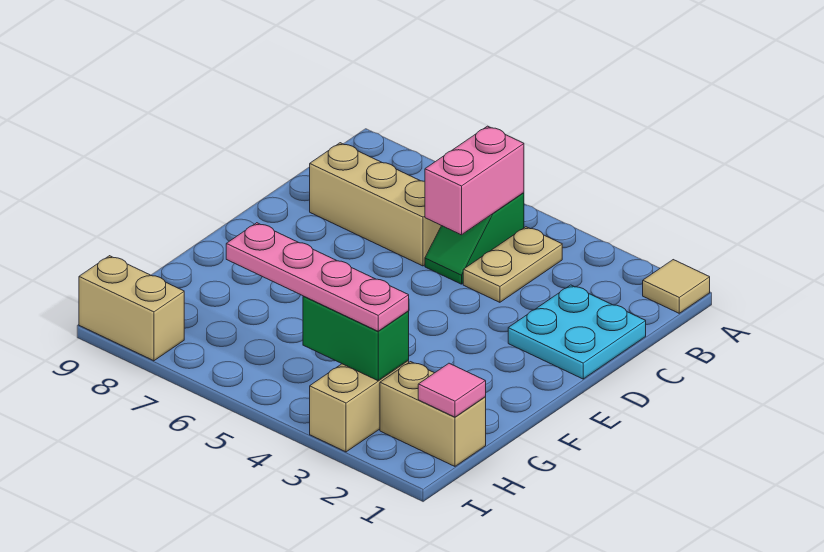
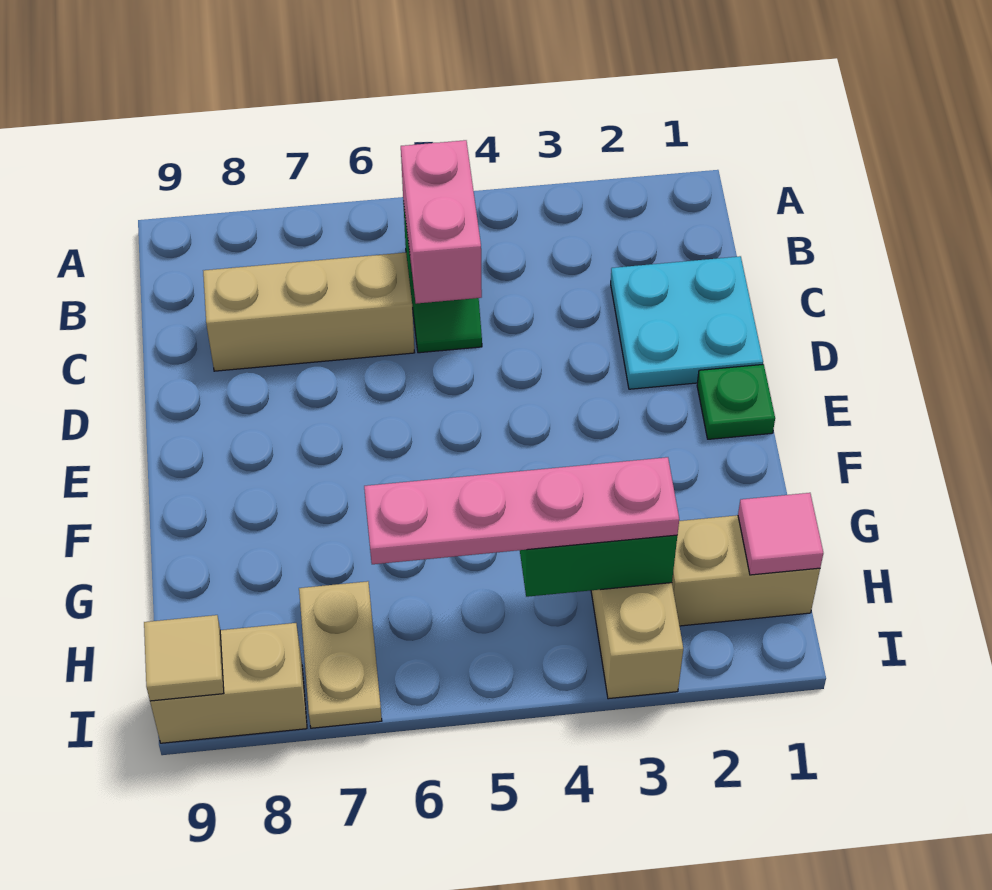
tan 1x1 tile [643,260,710,313] -> tan 1x1 tile moved to [144,615,224,701]
tan 1x2 plate [463,227,562,302] -> tan 1x2 plate moved to [299,581,382,728]
none -> green 1x1 plate [697,364,775,439]

